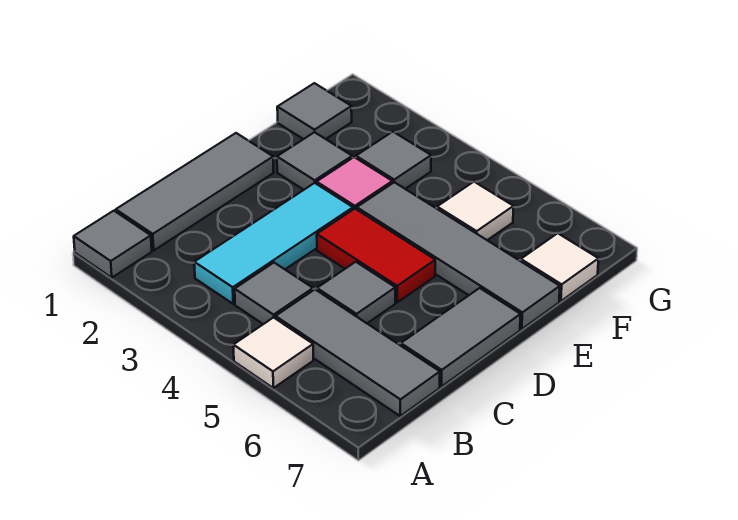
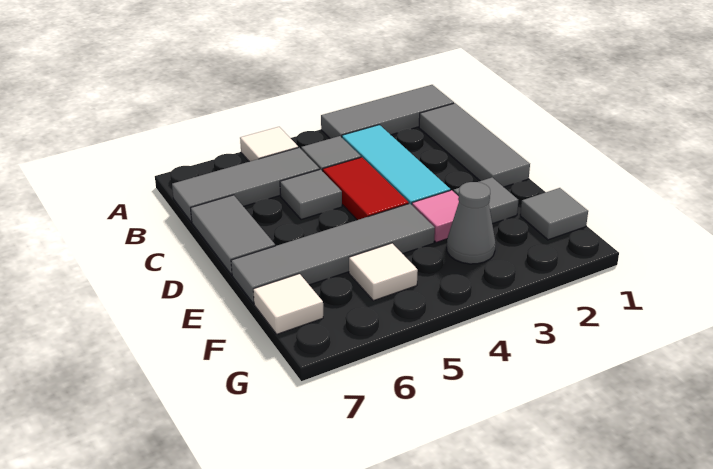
grey 1x1 tile [74,211,152,278] -> grey 1x3 tile [321,85,454,139]
red 1x2 tile [317,209,435,302] -> red 1x2 tile turned to [323,157,409,220]
grey 1x1 tile [356,132,431,189] -> grey 1x1 cone [447,182,495,264]

